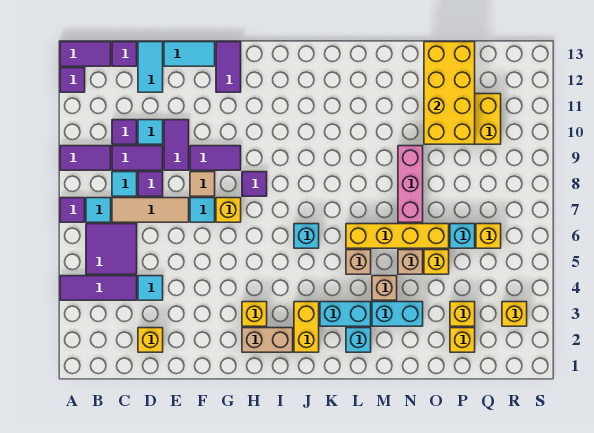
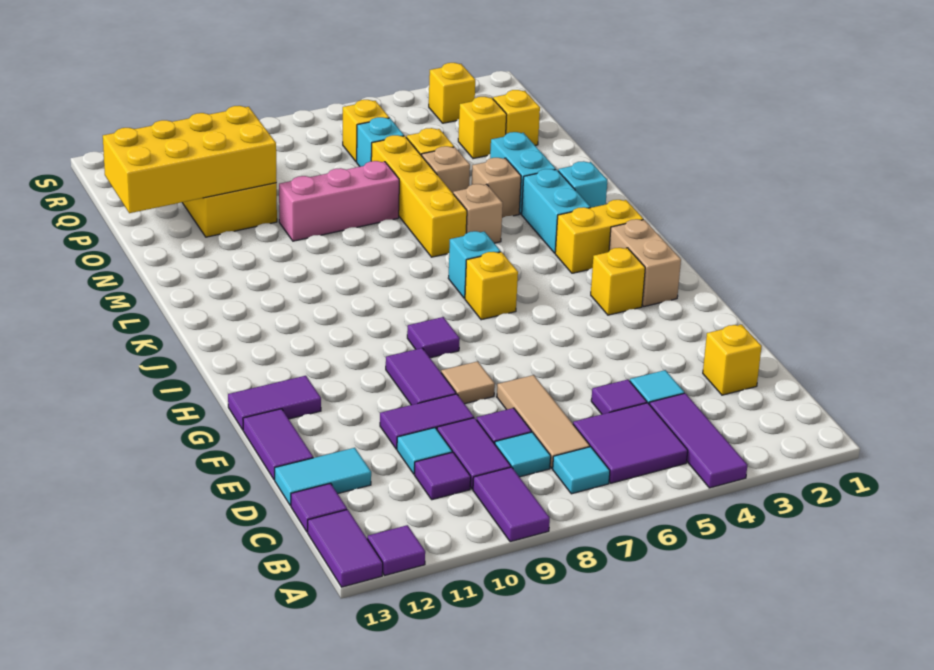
purple 1x1 tile [60,198,85,222] -> purple 1x1 tile moved to [591,380,647,414]
cyan 1x2 tile [164,42,215,66] -> purple 1x2 tile [243,409,313,480]
cyan 1x1 tile [190,198,215,222] -> none
yellow 1x1 brick [216,198,241,222] -> yellow 1x1 brick moved to [465,252,518,320]

